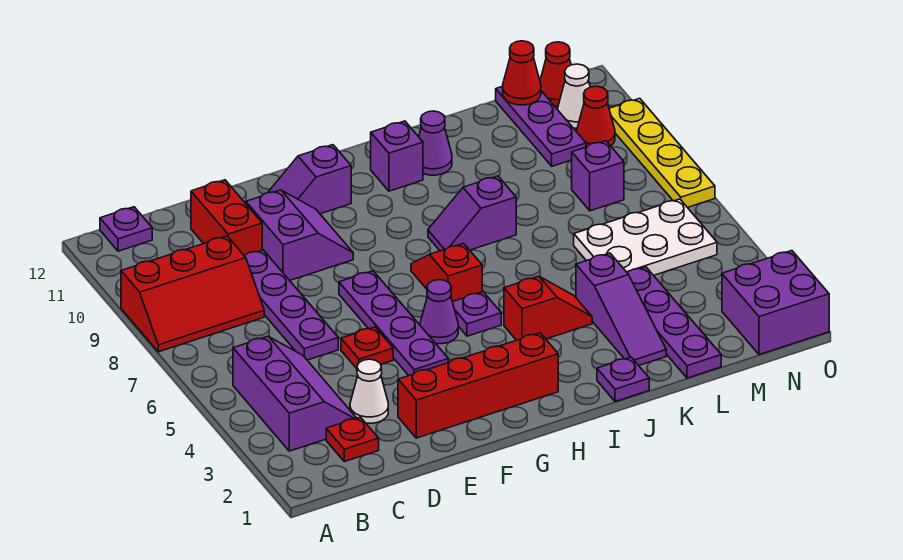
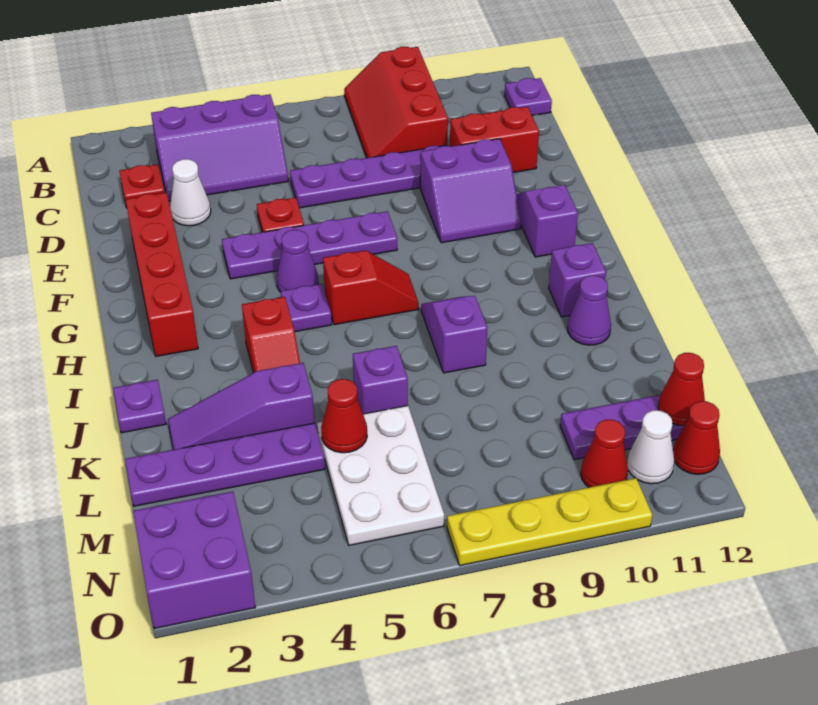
none -> red 1x1 cone [321,379,367,453]
purple 1x1 brick [572,141,624,211] -> purple 1x1 brick moved to [353,346,408,414]

